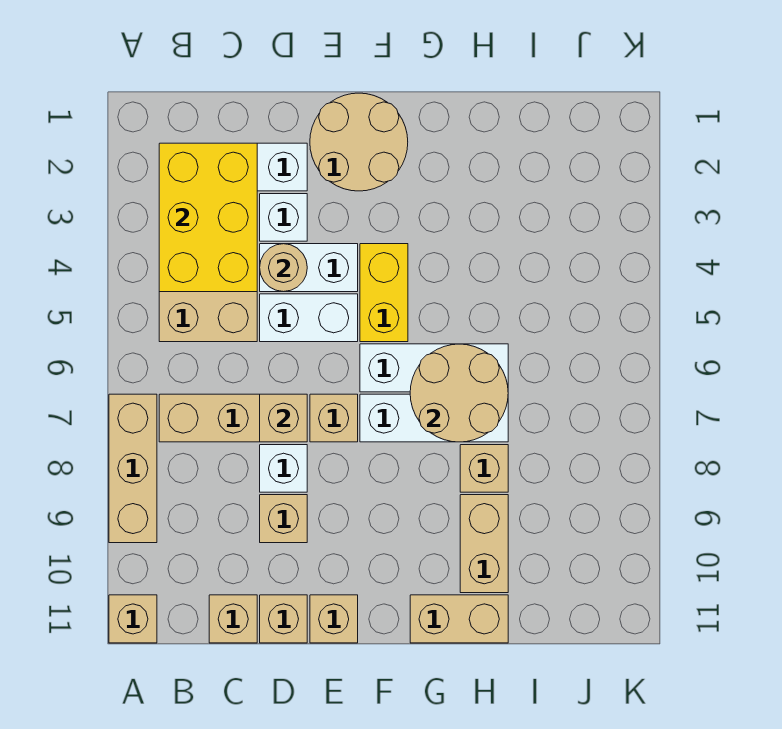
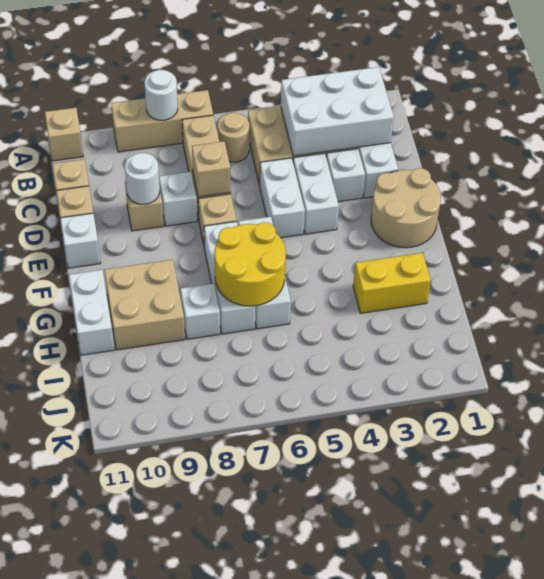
none -> white 1x1 round brick [145,70,178,120]
yellow 2x3 brick [159,143,257,292] -> white 2x3 brick [281,67,394,156]
tan 1x1 round brick [260,244,307,292] -> tan 1x1 round brick moved to [218,113,249,162]
none -> white 1x1 round brick [125,153,160,204]
tan 1x1 brick [310,595,358,643] -> white 1x1 brick [60,213,100,268]
yellow 1x2 brick [360,244,408,342] -> yellow 1x2 brick moved to [353,253,431,313]
tan 2x2 round brick [410,344,508,442] -> yellow 2x2 round brick [215,222,286,306]
tan 1x2 brick [410,595,508,643] -> white 1x2 brick [69,270,114,355]
tan 1x1 brick [460,445,508,492] -> white 1x1 brick [180,283,220,339]
tan 1x2 brick [460,495,508,593] -> tan 2x2 brick [104,260,185,350]

